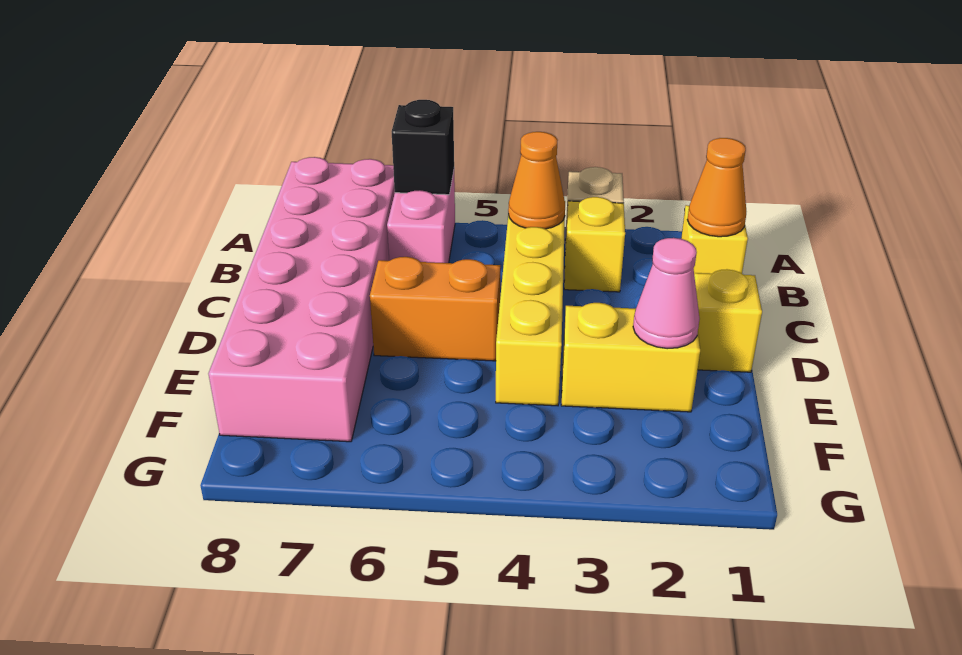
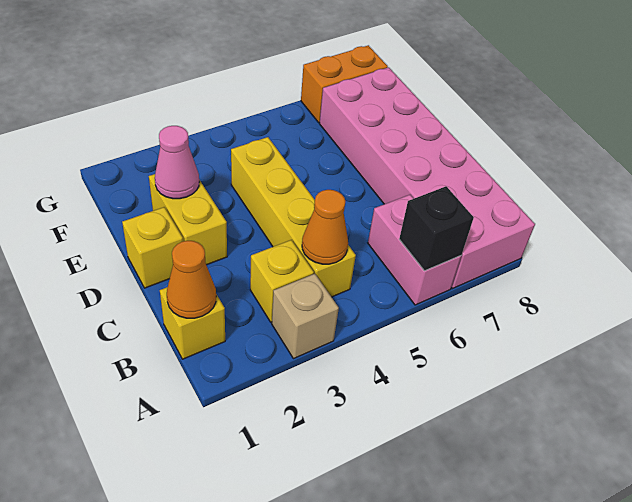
orange 1x2 brick [370,257,500,361] -> orange 1x2 brick moved to [301,45,388,123]
yellow 1x2 brick [561,303,700,412] -> yellow 1x2 brick turned to [149,174,227,265]

